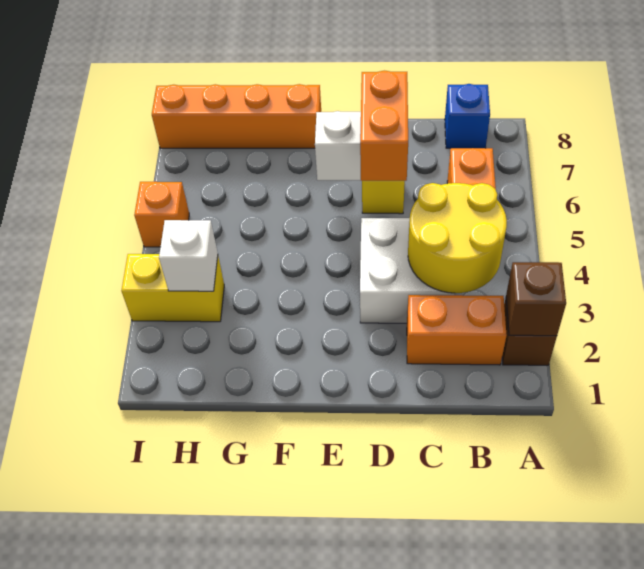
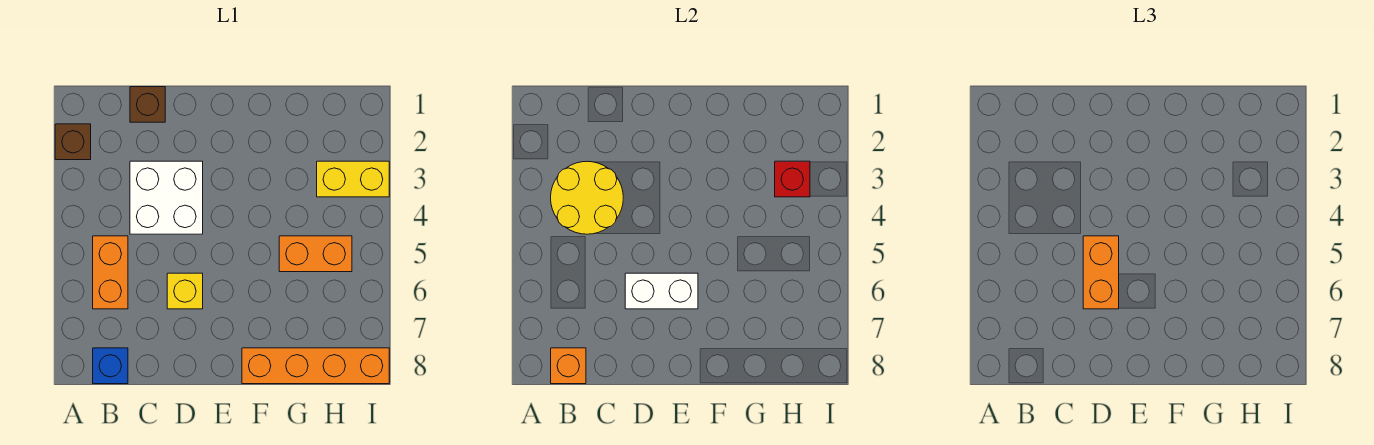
brown 1x1 brick [506,262,566,336] -> brown 1x1 brick moved to [130,87,165,122]
orange 1x2 brick [407,295,507,365] -> orange 1x2 brick moved to [279,236,352,272]
white 1x1 brick [159,220,218,291] -> red 1x1 brick [775,161,810,197]
orange 1x1 brick [134,182,189,247] -> orange 1x1 brick moved to [551,348,586,384]

